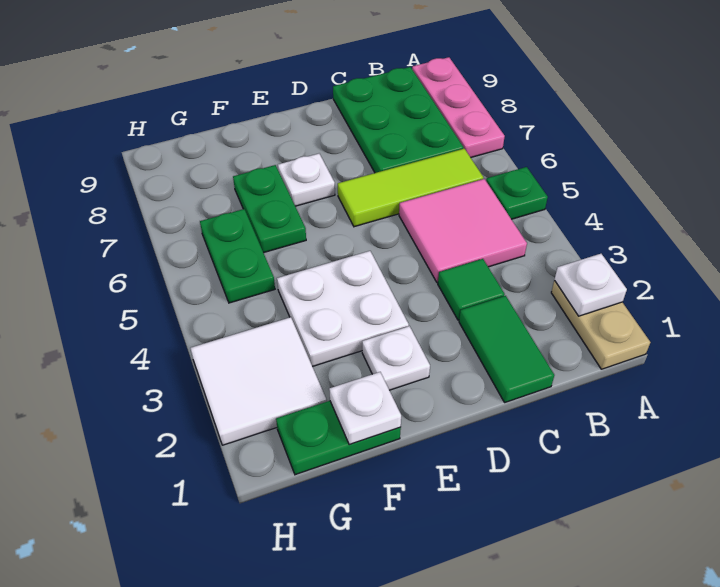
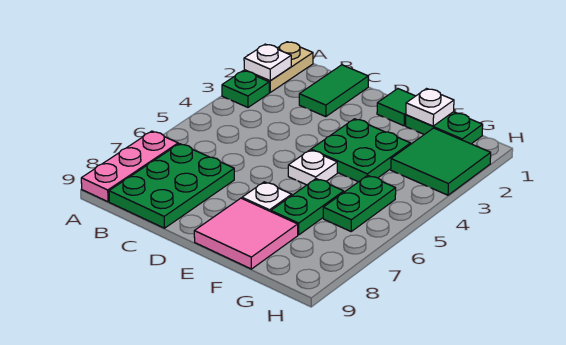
green 1x1 plate [486,167,548,219] -> green 1x1 plate moved to [222,71,269,107]
pink 2x2 tile [399,179,527,283] -> pink 2x2 tile moved to [194,198,298,269]
lime 1x3 tile [338,149,483,227] -> none
green 1x1 tile [438,259,505,320] -> green 1x1 tile moved to [377,89,415,126]
white 1x1 plate [362,326,430,390] -> white 1x1 plate moved to [288,150,337,185]
white 2x2 plate [277,251,409,367] -> green 2x2 plate [311,119,411,182]
white 2x2 tile [191,317,327,445] -> green 2x2 tile [391,128,491,195]

